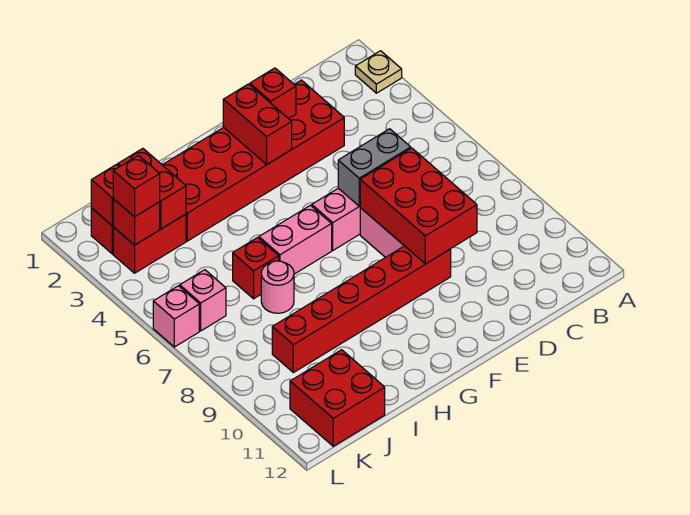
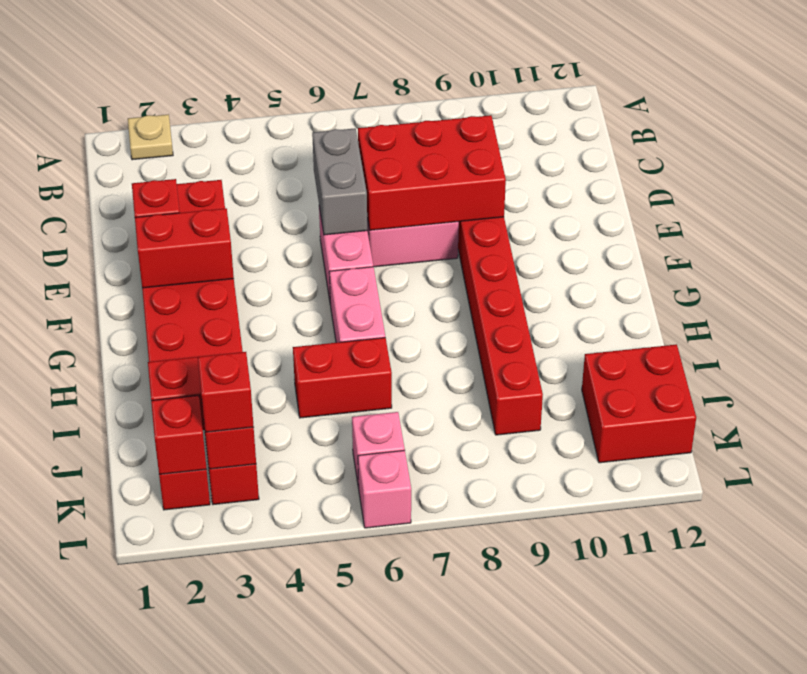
red 1x1 brick [233,237,279,299] -> red 1x2 brick [293,338,392,418]
pink 1x1 round brick [261,261,294,313] -> none

